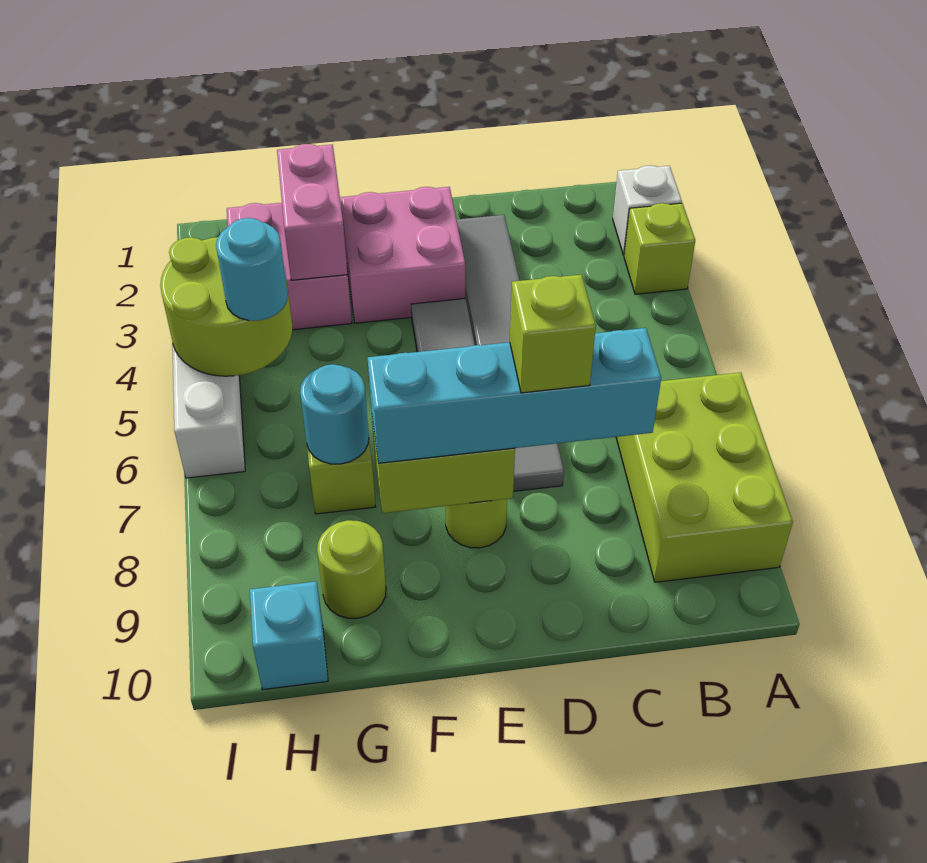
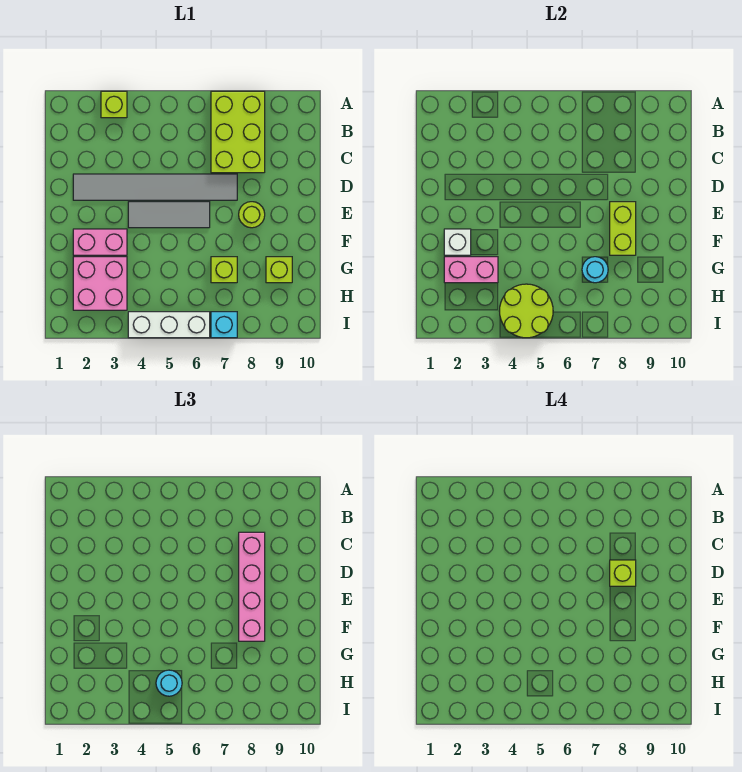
white 1x1 brick [613,166,682,255] -> white 1x1 brick moved to [444,229,471,255]
lime 2x3 brick [616,372,793,582] -> lime 2x3 brick turned to [211,91,265,173]
cyan 1x4 brick [368,328,661,463] -> pink 1x4 brick [239,532,265,641]
pink 2x2 brick [340,187,465,323] -> pink 1x2 brick [73,229,127,255]
lime 1x1 round brick [317,520,386,618] -> lime 1x1 brick [266,257,292,283]
cyan 1x1 brick [250,582,328,690] -> cyan 1x1 brick moved to [211,312,237,338]

